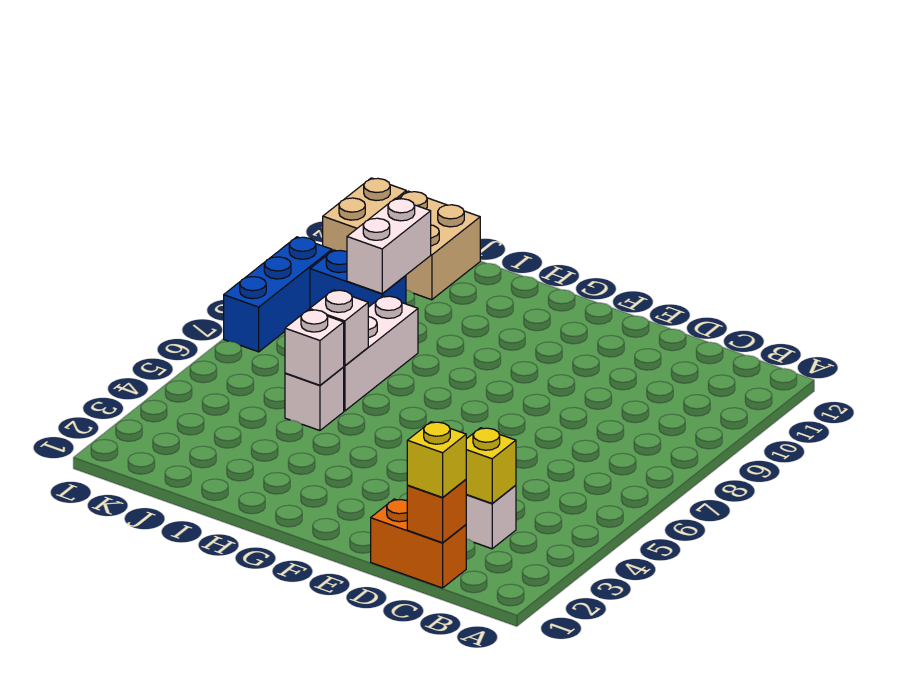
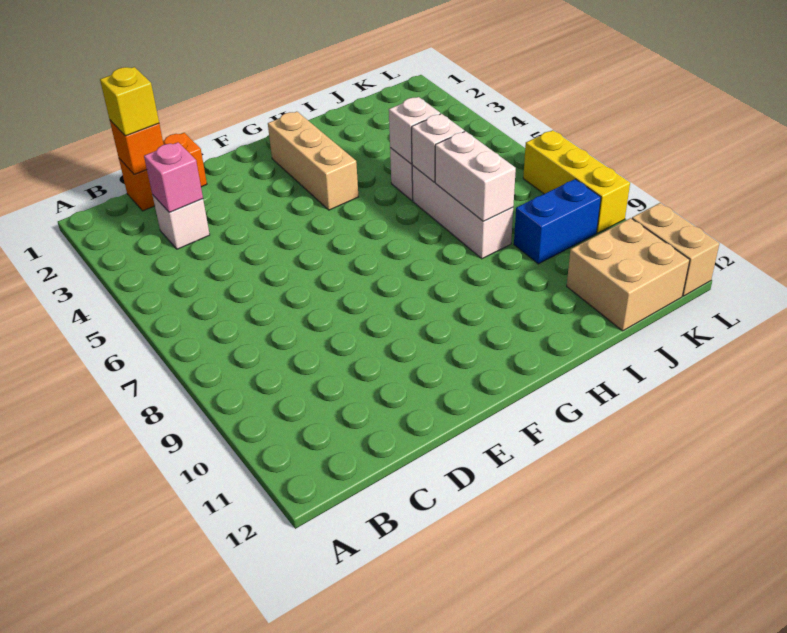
yellow 1x1 brick [466,428,516,503] -> pink 1x1 brick [144,142,203,213]
none -> tan 1x3 brick [268,112,358,210]
white 1x2 brick [347,198,431,294] -> white 1x2 brick moved to [435,131,516,221]
blue 1x3 brick [224,237,332,352] -> yellow 1x3 brick [523,130,630,233]

